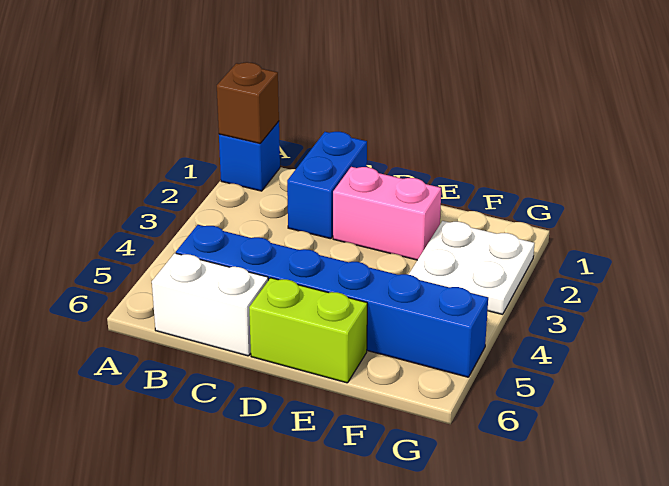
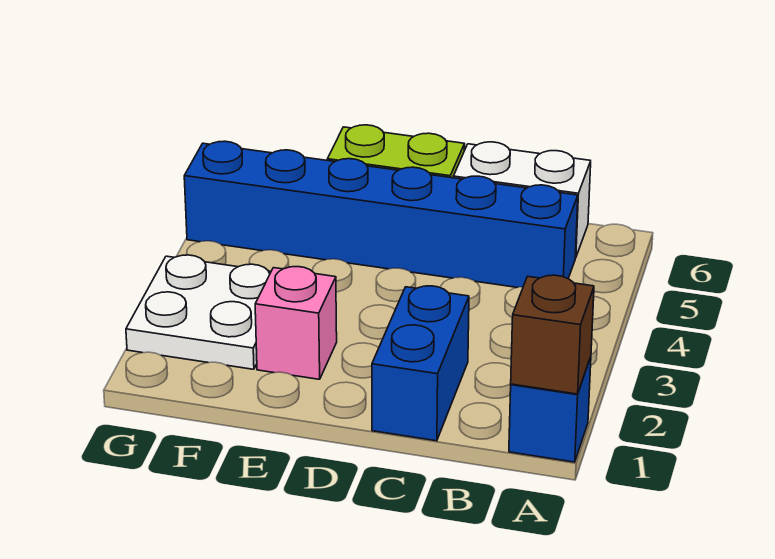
pink 1x2 brick [333,167,441,260] -> pink 1x1 brick [255,267,337,379]

